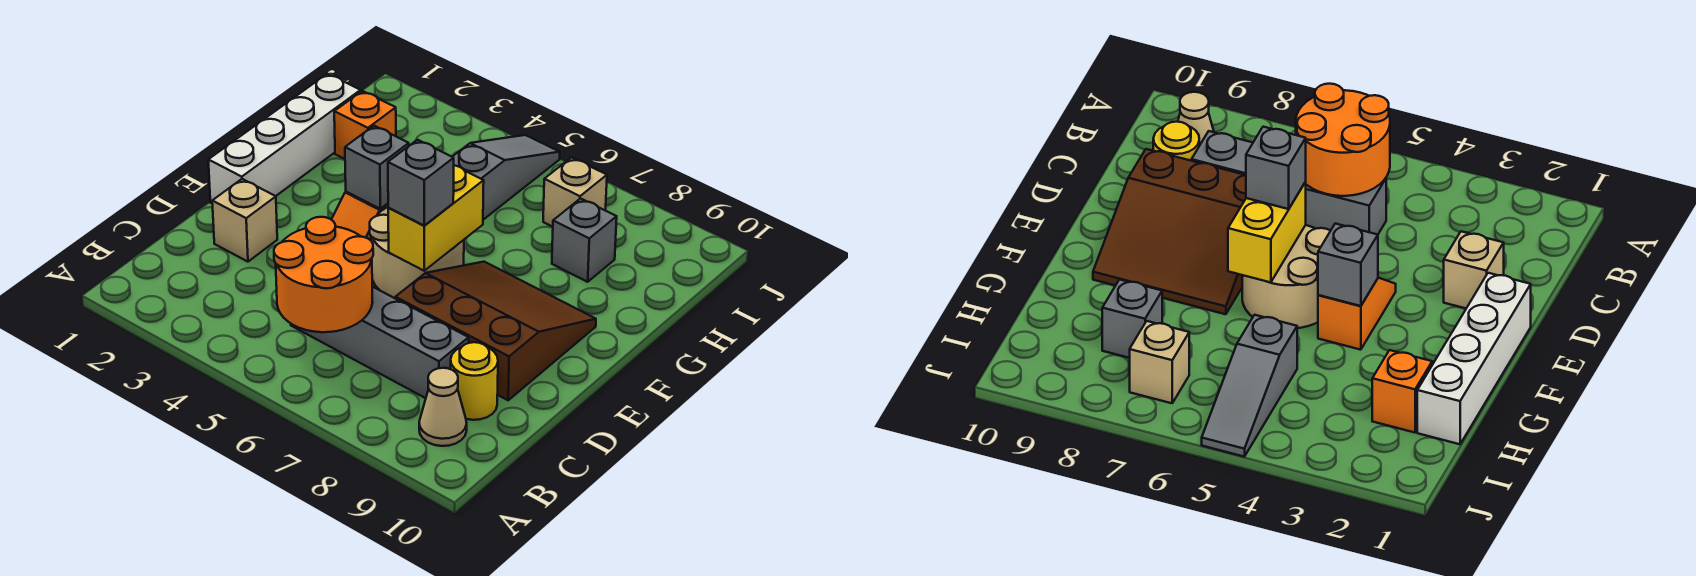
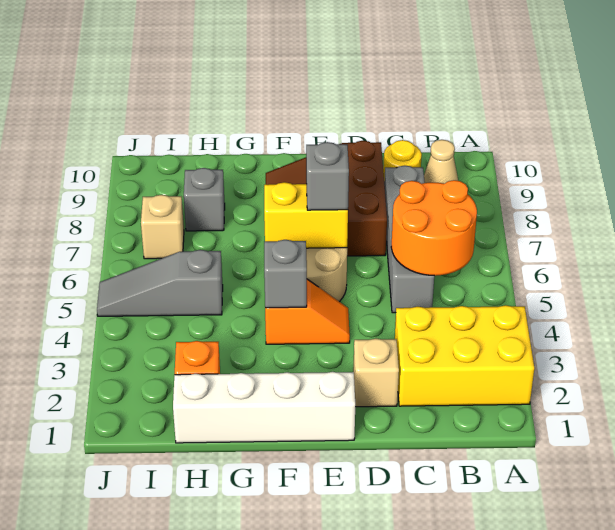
none -> yellow 2x3 brick [395,305,534,406]

